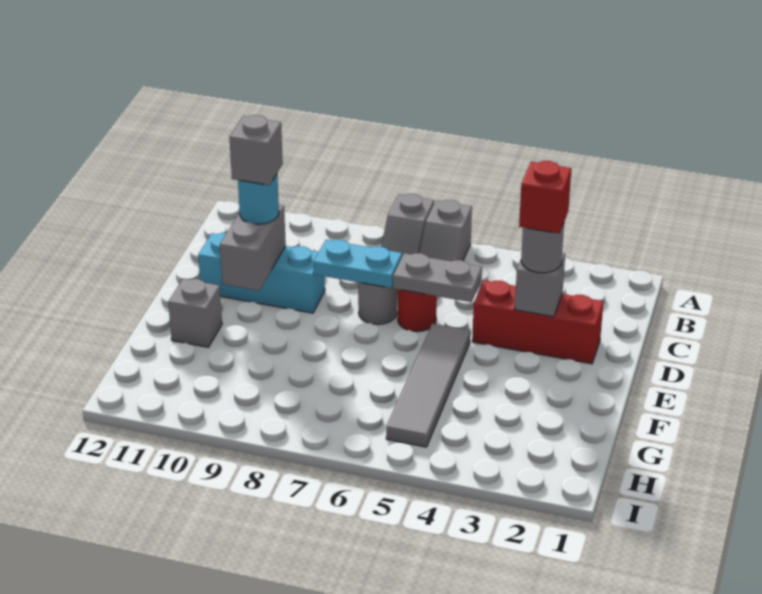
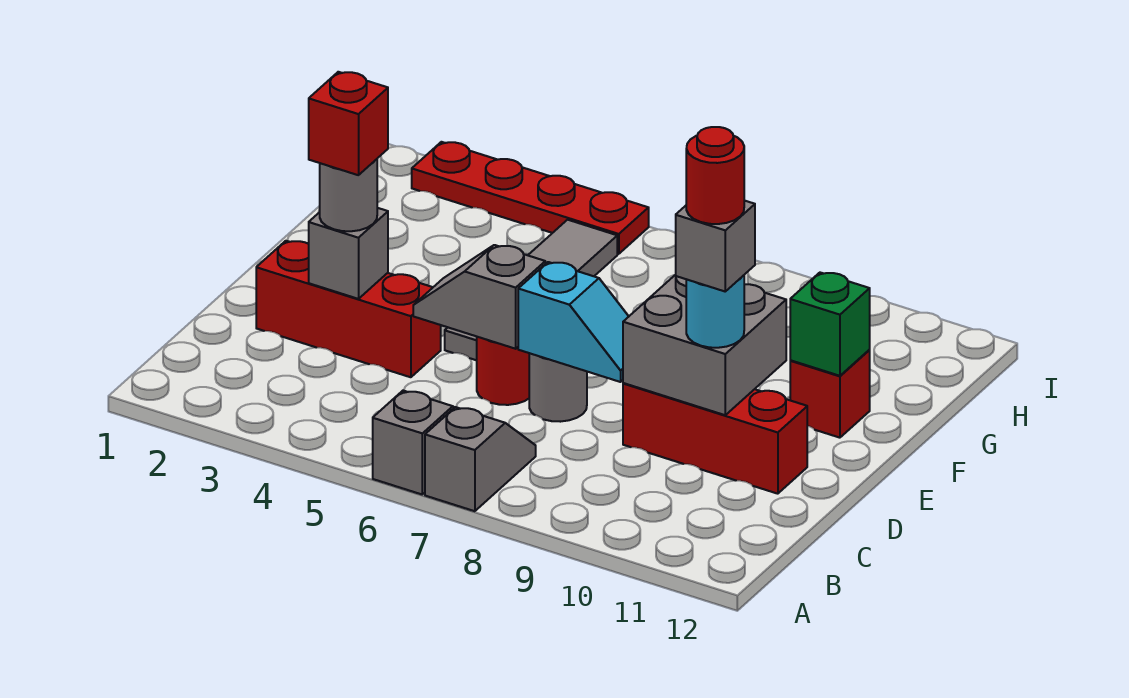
grey 1x2 plate [393,253,482,302] -> grey 1x2 slope [413,245,545,349]
cyan 1x2 plate [314,240,402,288] -> cyan 1x2 slope [518,262,629,382]
cyan 1x3 brick [198,233,325,313] -> red 1x3 brick [623,383,807,494]
grey 1x2 brick [220,205,286,291] -> grey 2x2 brick [623,275,786,415]
none -> red 1x1 round brick [686,127,744,224]
grey 1x1 brick [168,279,222,347] -> red 1x1 brick [790,350,870,438]
none -> green 1x1 brick [790,273,870,376]
none -> red 1x4 plate [412,142,649,254]

